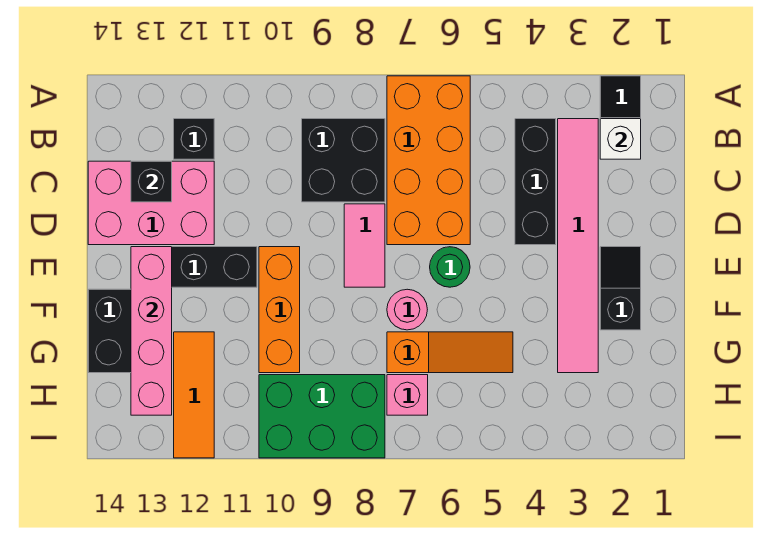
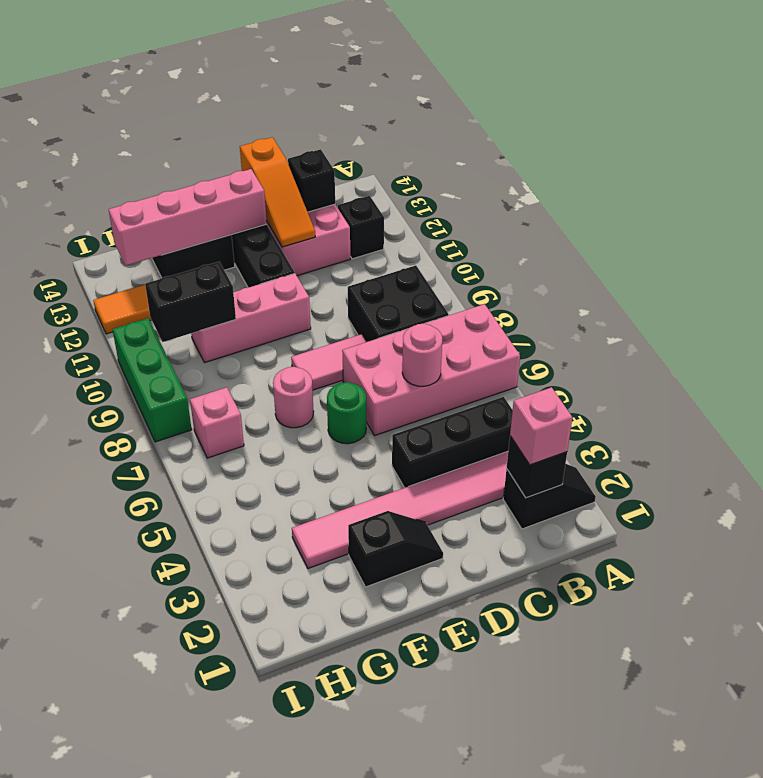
orange 2x4 brick [387,76,470,245] -> pink 2x4 brick [342,304,520,436]
white 1x1 brick [600,119,641,159] -> black 1x1 brick [507,436,567,498]
none -> pink 1x1 brick [510,387,572,465]
none -> pink 1x1 round brick [402,324,442,386]
orange 1x3 brick [259,247,300,373] -> pink 1x3 brick [191,274,311,363]
orange 1x3 slope [387,332,513,373] -> orange 1x3 slope moved to [240,137,315,247]
none -> black 1x2 brick [145,262,236,342]
green 2x3 brick [259,375,385,458] -> green 1x3 brick [112,318,192,442]

